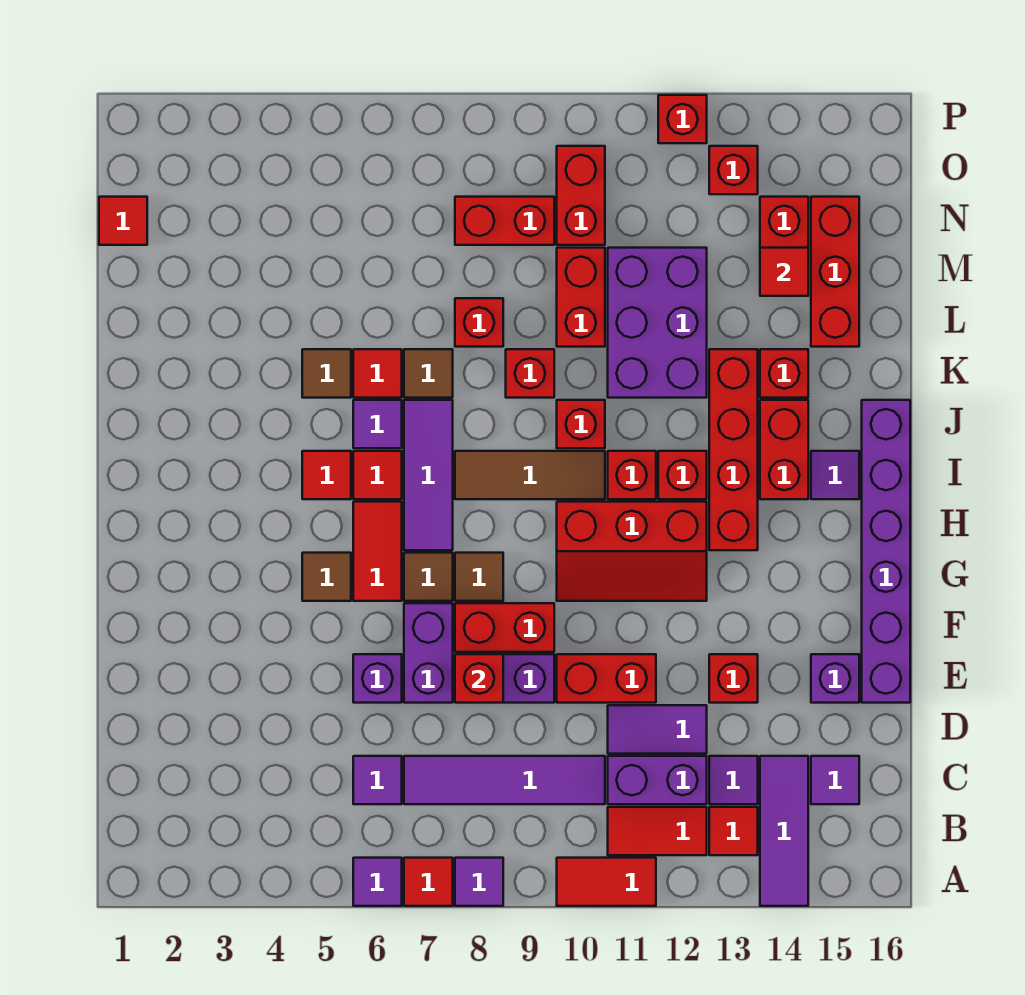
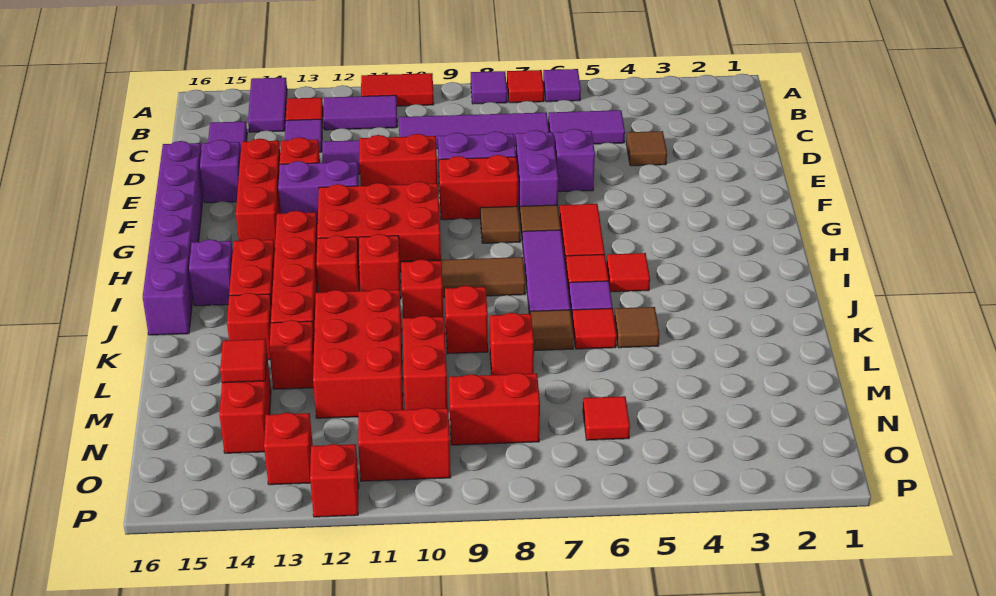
purple 1x3 tile [760,756,808,906] -> purple 1x2 tile [248,78,287,132]
red 1x2 tile [608,807,707,855] -> purple 1x2 tile [323,95,397,130]
purple 1x1 tile [353,756,402,804] -> purple 1x2 tile [548,110,625,144]
purple 1x2 brick [608,756,707,804] -> purple 1x2 brick moved to [278,160,359,224]
red 1x1 brick [455,654,503,703] -> red 1x1 brick moved to [269,320,314,389]
brown 1x1 tile [302,553,351,601] -> brown 1x1 tile moved to [626,131,667,166]
red 2x3 slope [557,502,707,601] -> red 2x3 brick [317,182,441,273]
purple 1x1 tile [811,451,859,499] -> purple 1x1 brick [189,239,233,306]
purple 2x3 brick [608,248,707,398] -> red 2x3 brick [313,289,403,418]
red 1x3 brick [811,197,859,347] -> red 1x3 brick moved to [236,139,281,250]
red 1x1 tile [99,197,147,245] -> red 1x1 tile moved to [583,396,630,440]
red 1x2 brick [557,146,605,245] -> red 1x2 brick turned to [358,408,451,481]

